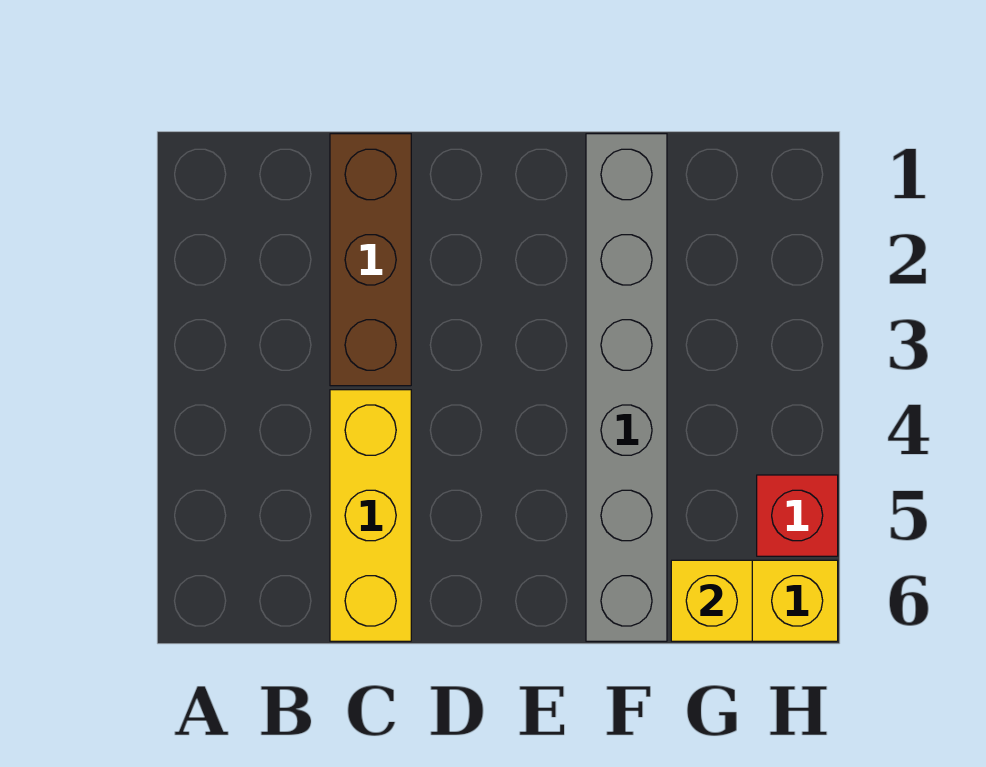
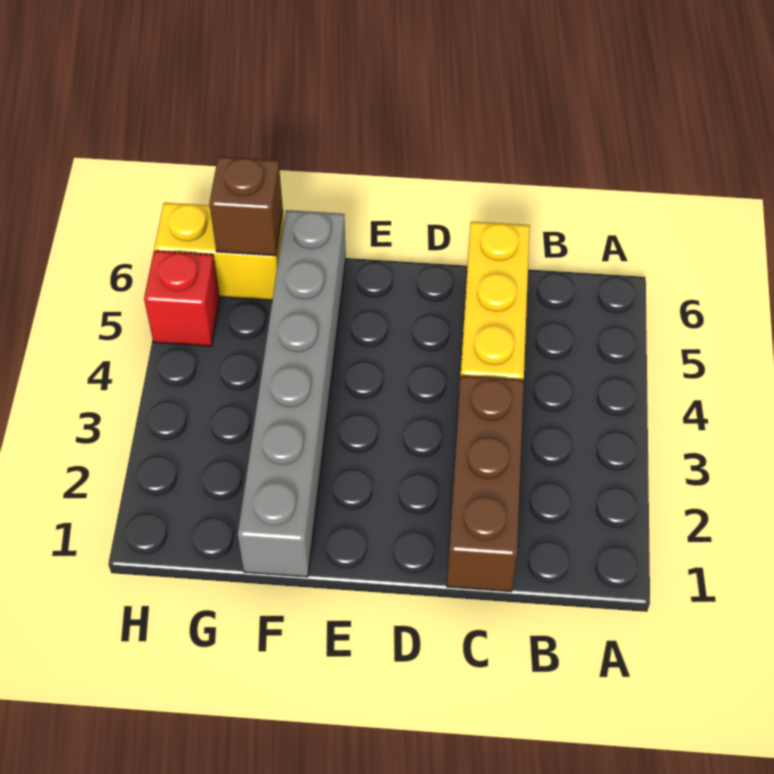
yellow 1x1 brick [671,560,752,641] -> brown 1x1 brick [209,157,283,256]

